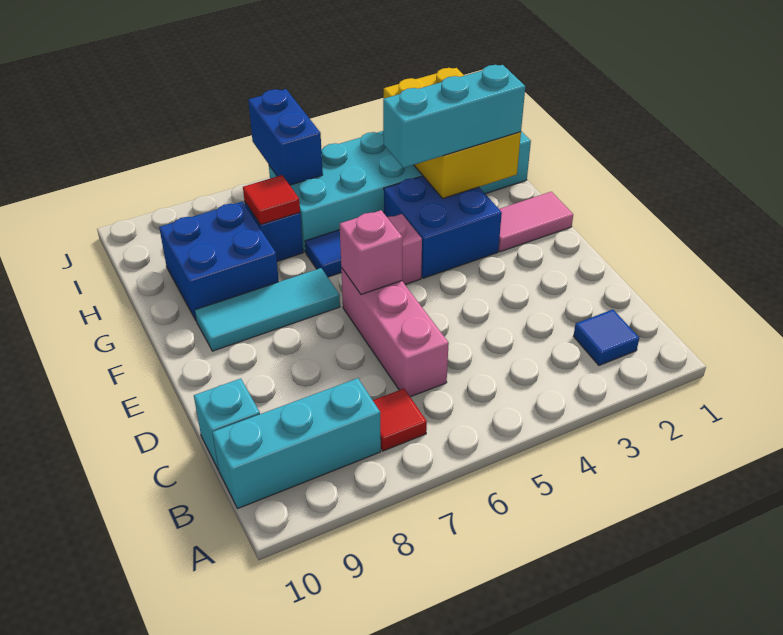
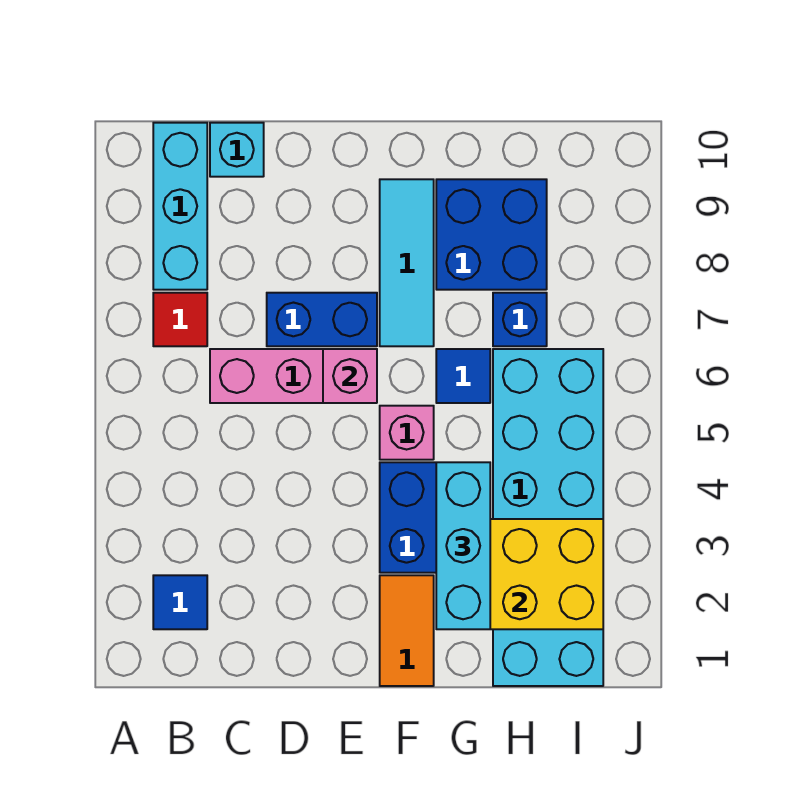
pink 1x2 tile [498,192,573,252] -> orange 1x2 tile [380,575,434,686]
red 1x1 tile [243,175,300,225] -> none
blue 1x2 brick [248,89,323,185] -> blue 1x2 brick moved to [267,293,377,346]

